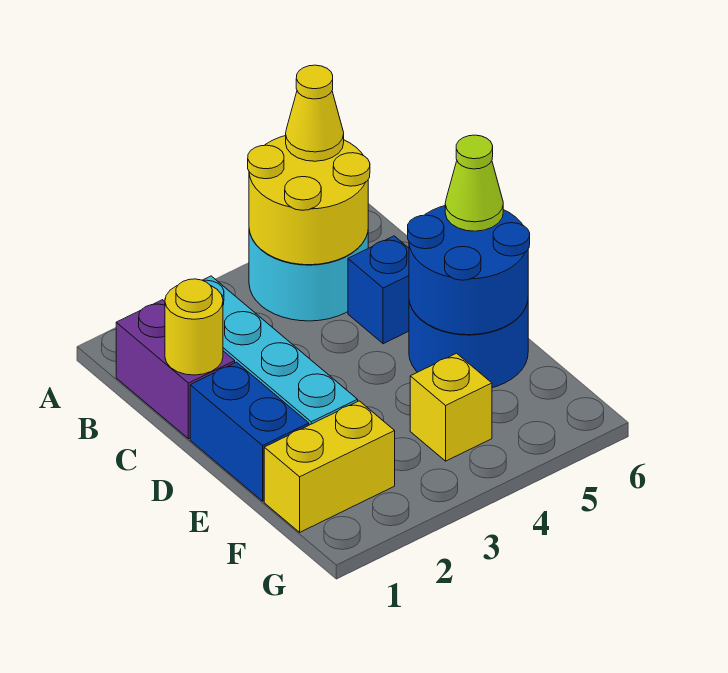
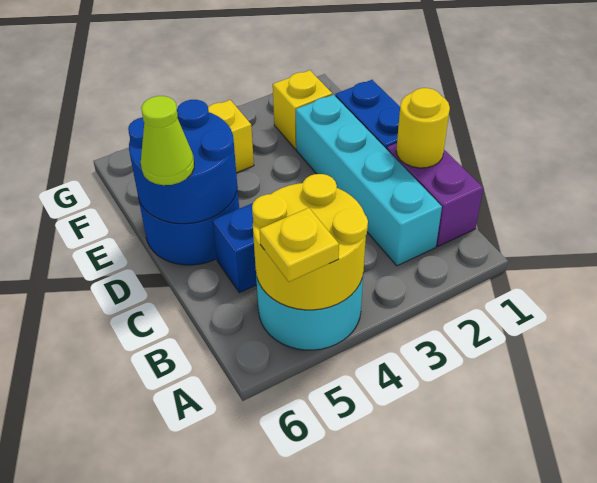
yellow 1x1 cone [286,65,344,161] -> yellow 1x1 plate [259,208,339,282]
yellow 1x2 brick [264,401,395,532] -> yellow 1x1 brick [273,70,332,149]

